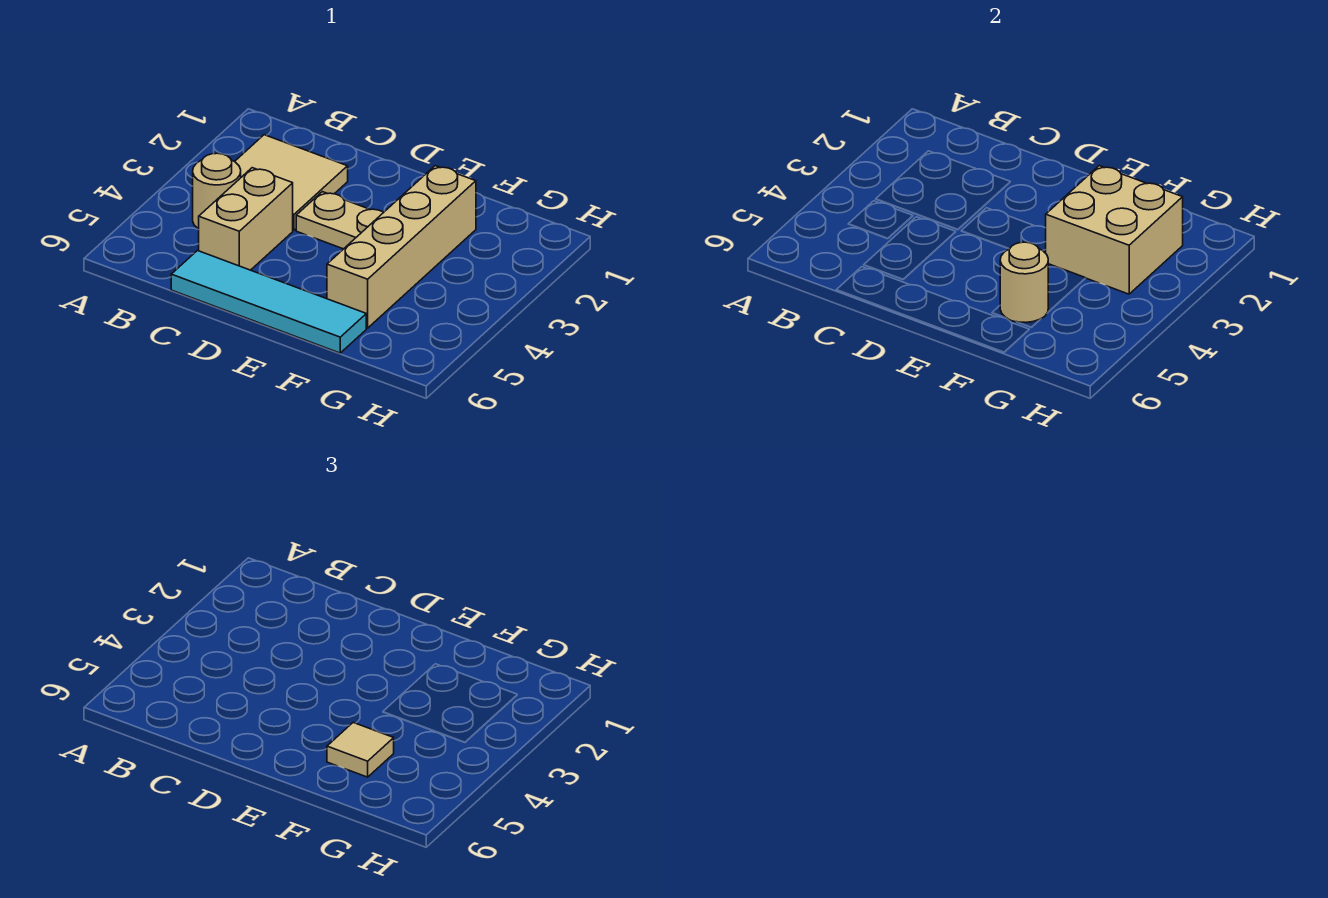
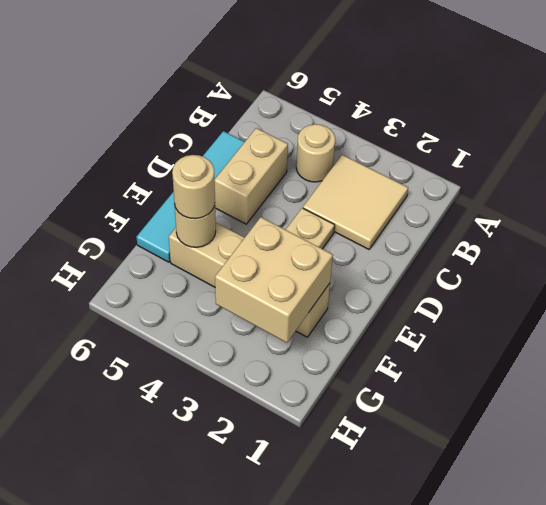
tan 1x2 brick [199,168,293,270] -> tan 1x2 brick turned to [215,128,288,224]
tan 1x1 tile [327,723,394,777] -> tan 1x1 round brick [172,155,215,219]

